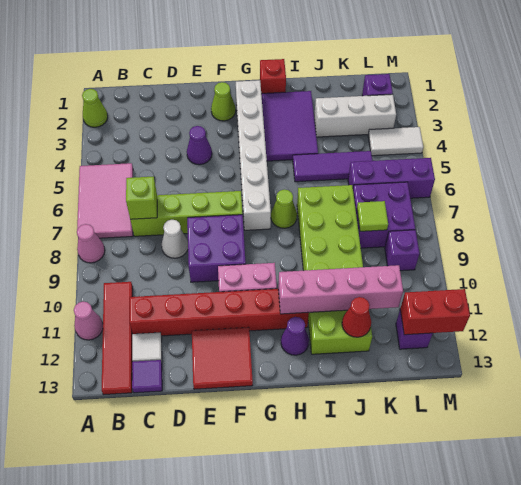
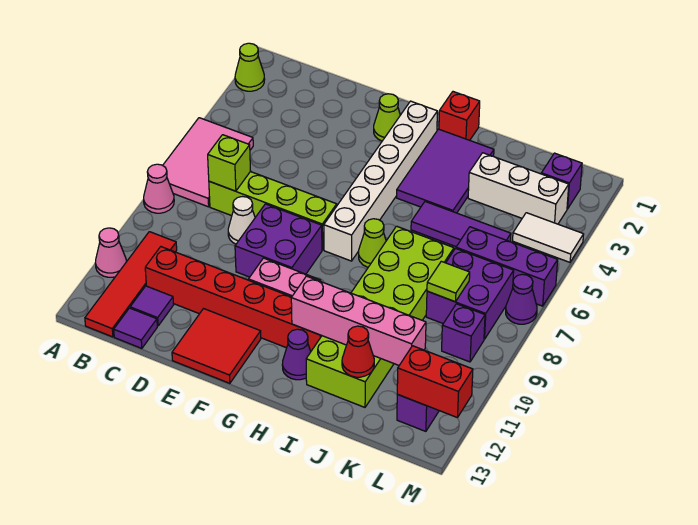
white 1x1 tile [132,333,162,362] -> purple 1x1 tile [130,286,174,326]
purple 1x1 cone [187,126,212,165] -> purple 1x1 cone moved to [506,274,537,324]

